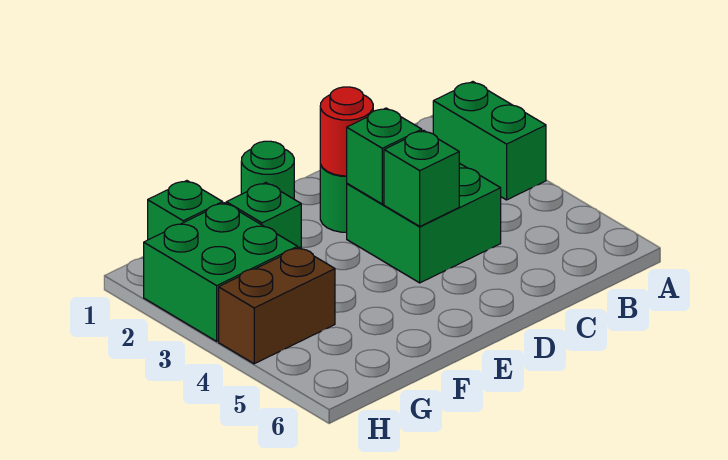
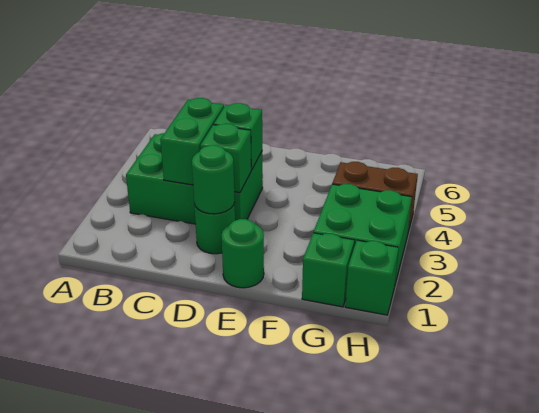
green 1x2 brick [433,82,546,200] -> green 1x2 brick moved to [160,98,224,185]
green 2x2 brick [347,163,501,283] -> green 2x3 brick [126,133,263,224]
red 1x1 round brick [320,87,373,176] -> green 1x1 round brick [192,145,235,214]
green 1x1 brick [226,183,301,248] -> green 1x1 brick moved to [345,240,399,315]

